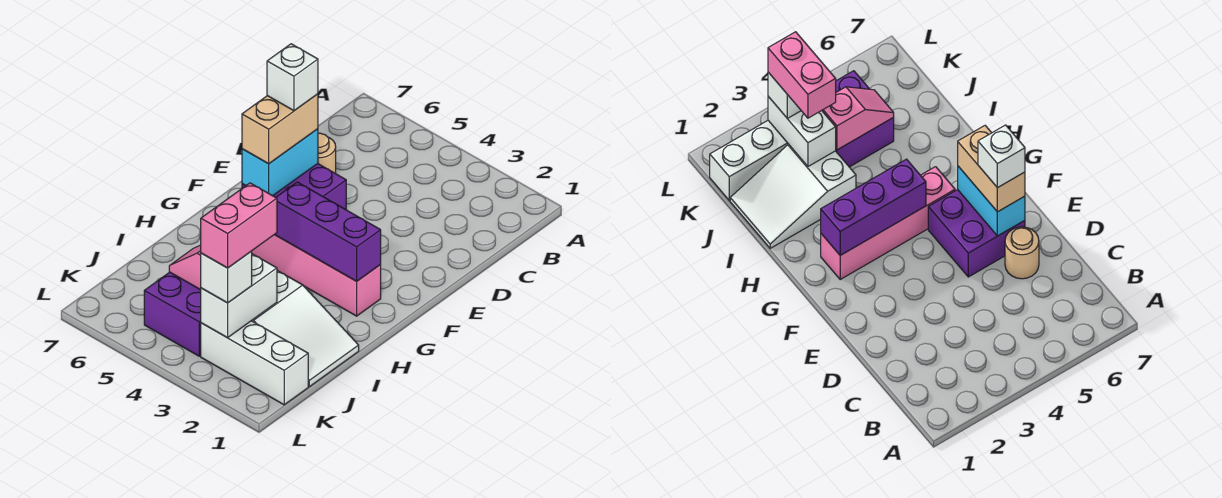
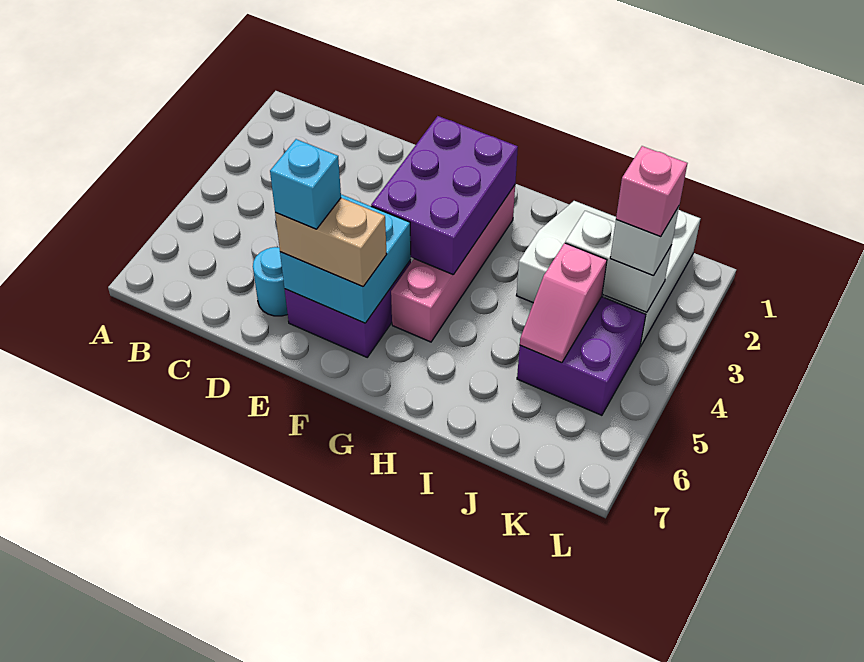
tan 1x1 round brick [318,133,336,174] -> cyan 1x1 round brick [253,247,288,316]
cyan 1x2 brick [242,129,318,196] -> cyan 2x2 brick [280,194,411,323]
white 1x1 brick [267,44,318,111] -> cyan 1x1 brick [270,139,341,229]
purple 1x3 brick [275,182,381,281] -> purple 2x3 brick [371,116,518,275]
pink 1x2 brick [201,183,277,268] -> pink 1x1 brick [616,146,687,237]

